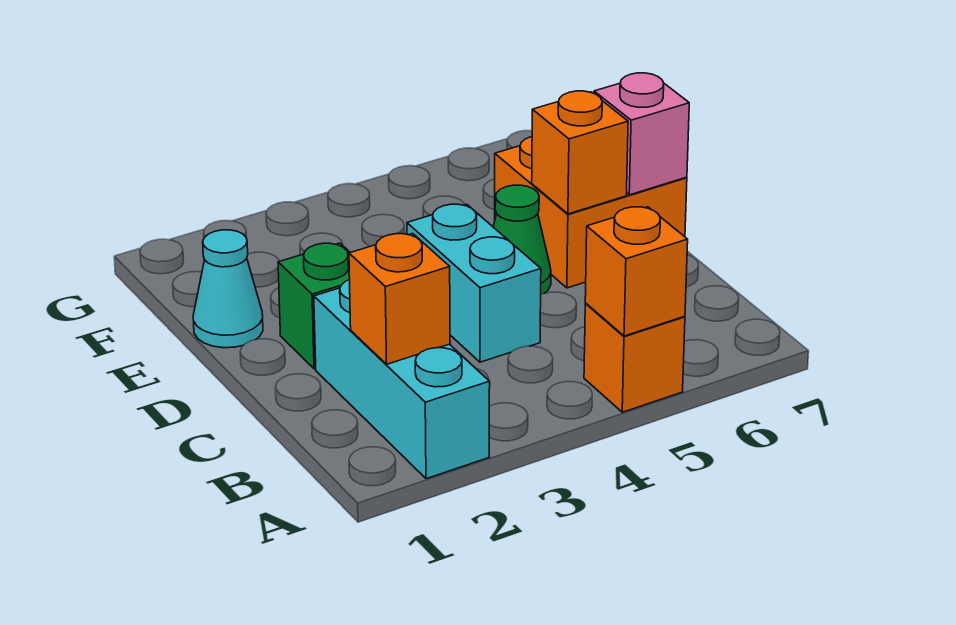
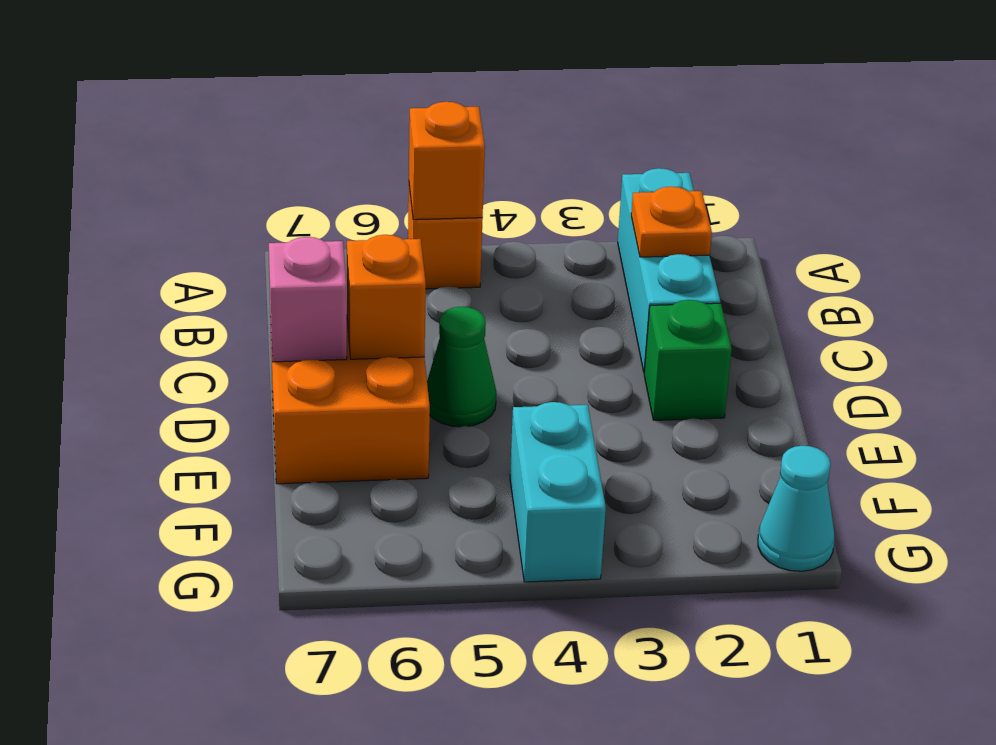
orange 1x1 brick [349,233,450,364] -> orange 1x1 plate [631,187,712,257]
cyan 1x2 brick [407,204,541,362] -> cyan 1x2 brick moved to [510,402,606,582]
cyan 1x1 cone [193,230,263,348] -> cyan 1x1 cone moved to [758,446,834,571]

